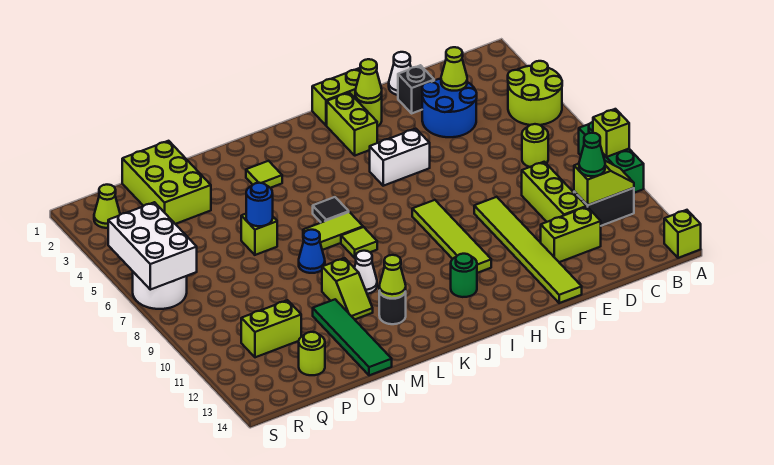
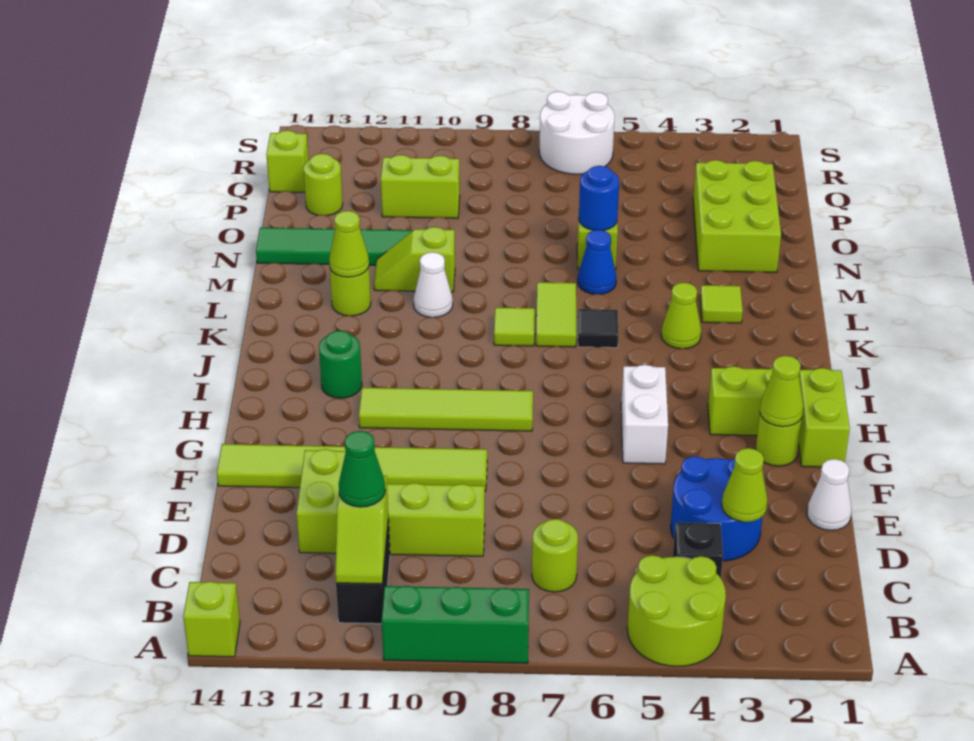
lime 1x1 brick [593,109,629,157] -> lime 1x1 brick moved to [266,130,309,192]
black 1x1 brick [398,65,434,113] -> black 1x1 brick moved to [673,522,723,578]
black 1x1 round brick [379,291,406,324] -> lime 1x1 round brick [330,267,371,316]
blue 1x1 cone [299,230,325,273] -> blue 1x1 cone moved to [578,230,616,294]
lime 2x3 brick [122,141,211,224] -> lime 2x3 brick turned to [693,160,781,272]
lime 1x2 brick [241,300,301,357] -> lime 1x2 brick turned to [381,155,460,218]
lime 1x1 cone [94,185,120,228] -> lime 1x1 cone moved to [661,283,701,349]
white 2x3 brick [108,202,197,290] -> none

